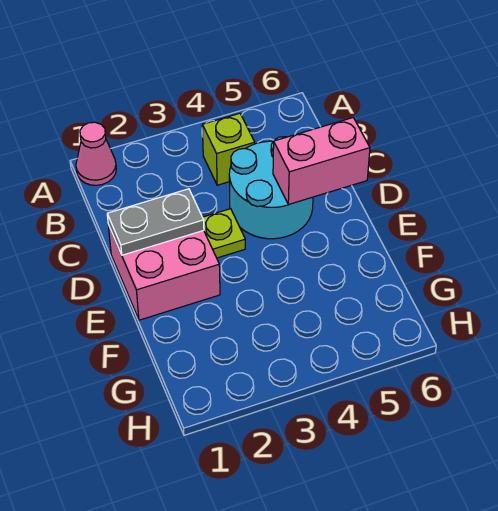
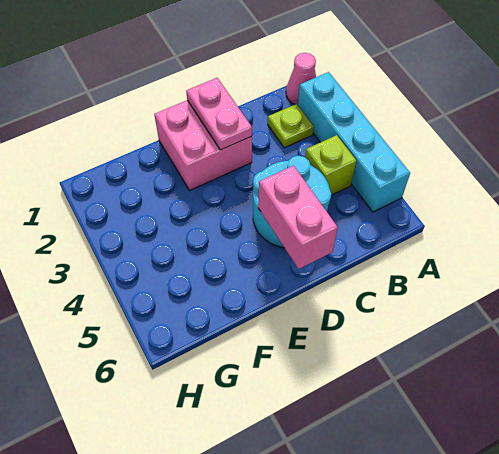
none -> cyan 1x4 brick [298,72,410,212]
grey 1x2 plate [107,189,204,255] -> pink 1x2 plate [186,78,252,150]
lime 1x1 plate [202,209,245,258] -> lime 1x1 plate moved to [268,104,314,148]

